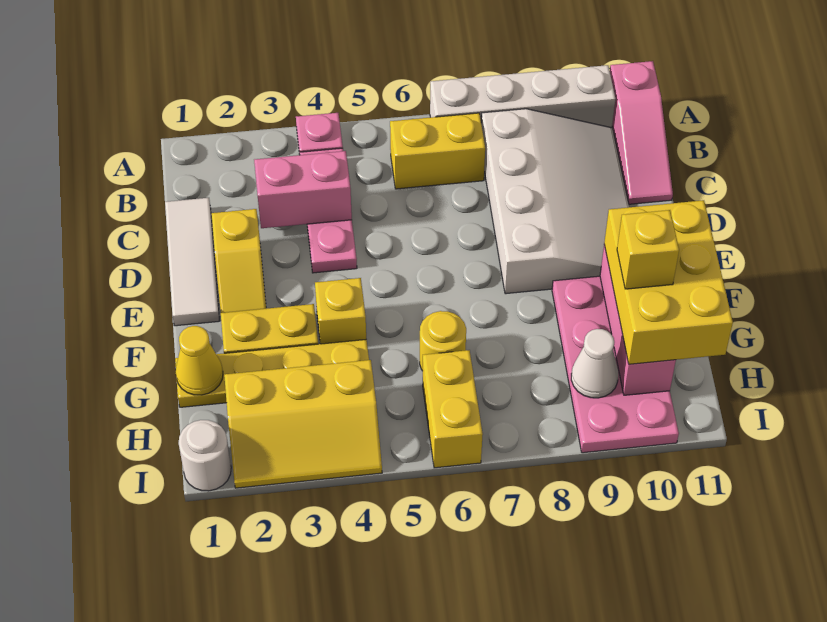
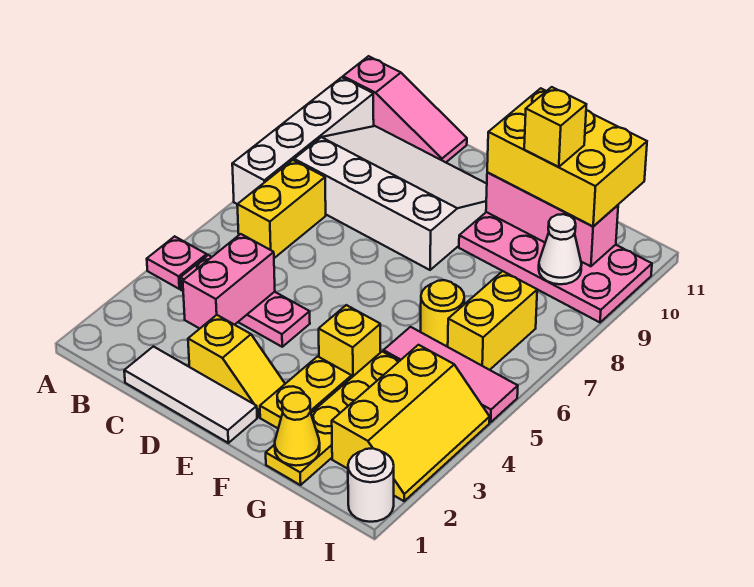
none -> pink 1x3 tile [383,327,518,422]
yellow 1x2 brick [423,350,483,468] -> yellow 1x2 brick turned to [448,271,537,370]

